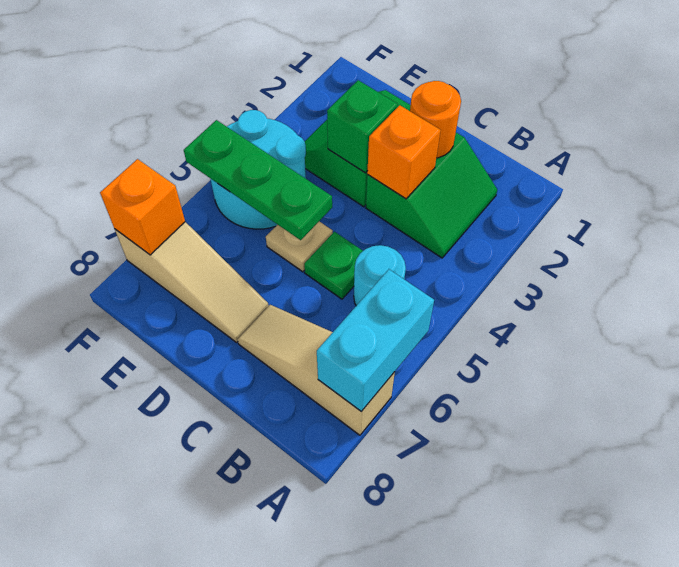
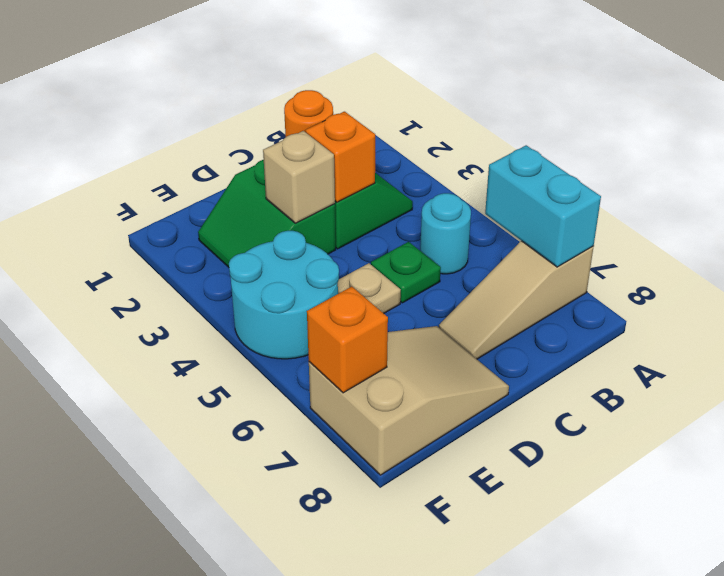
green 1x1 brick [327,80,398,173] -> tan 1x1 brick [263,131,335,223]
green 1x3 plate [184,120,332,240] -> none
tan 1x3 slope [115,222,269,342] -> tan 2x3 slope [309,326,509,475]

